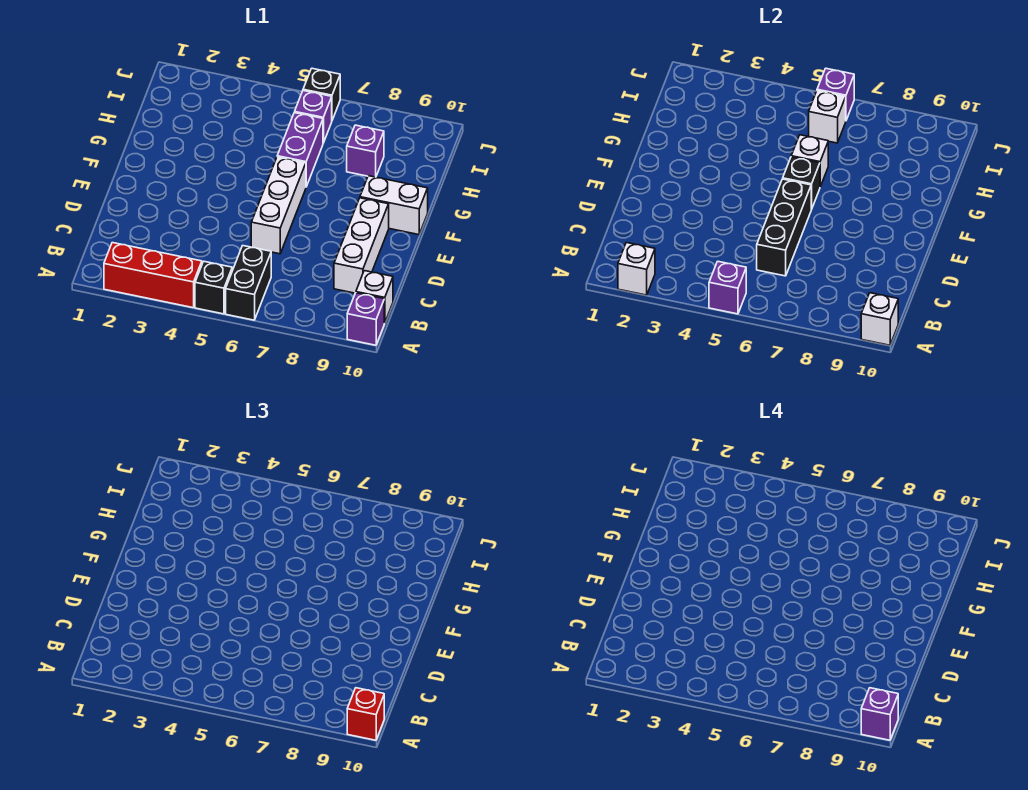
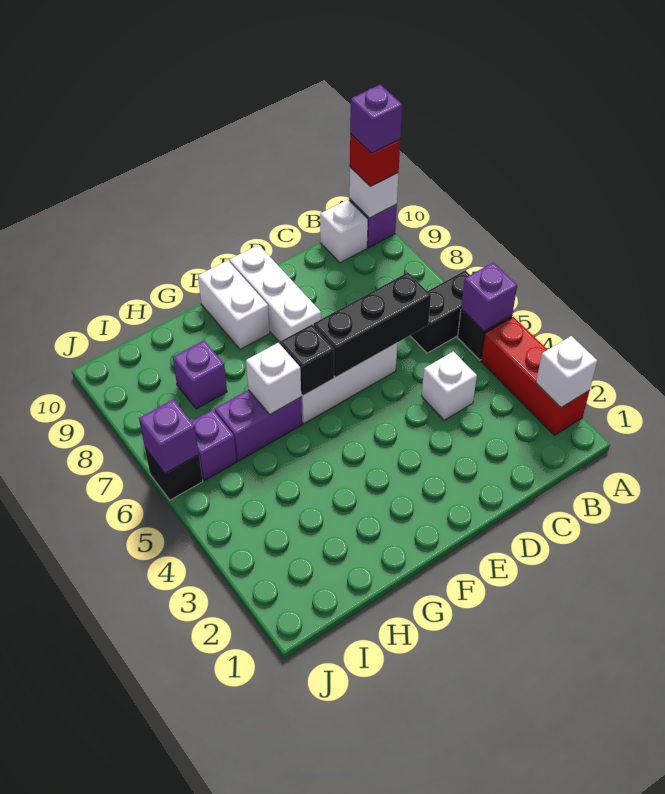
white 1x3 brick [334,198,389,293] -> white 1x3 brick turned to [229,245,321,342]
white 1x1 brick [809,91,846,143] -> white 1x1 brick moved to [421,351,477,420]

